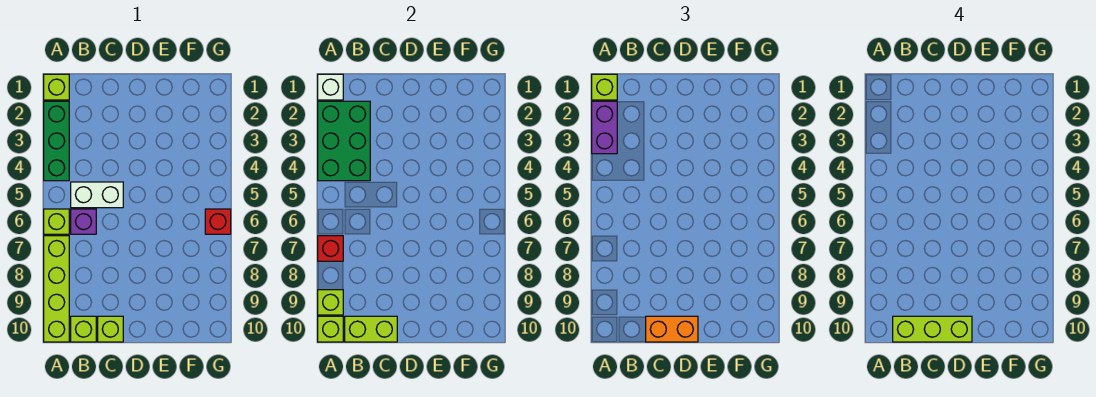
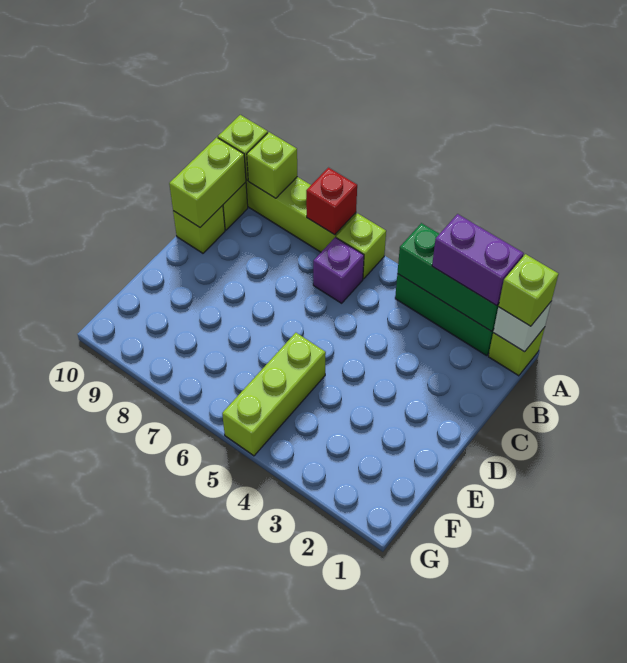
green 2x3 brick [318,101,370,181] -> green 1x3 brick [398,223,499,331]
white 1x2 brick [71,182,123,208] -> none
lime 1x3 brick [893,316,972,342] -> lime 1x3 brick moved to [222,333,326,456]
orange 1x2 brick [646,316,698,342] -> none
red 1x1 brick [205,209,231,234] -> none

